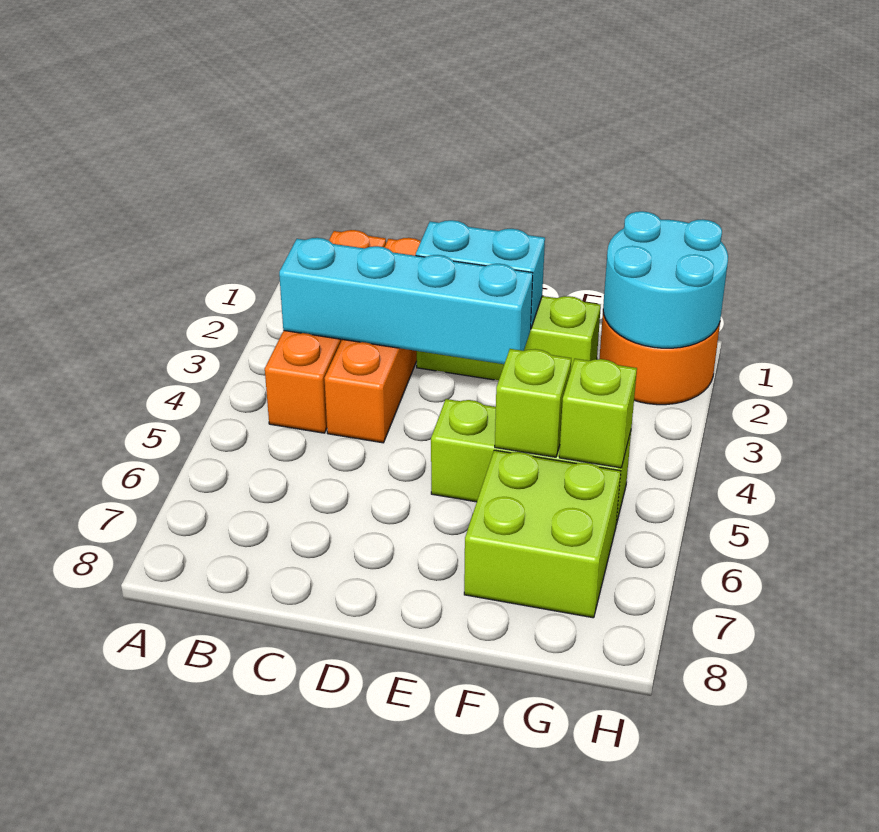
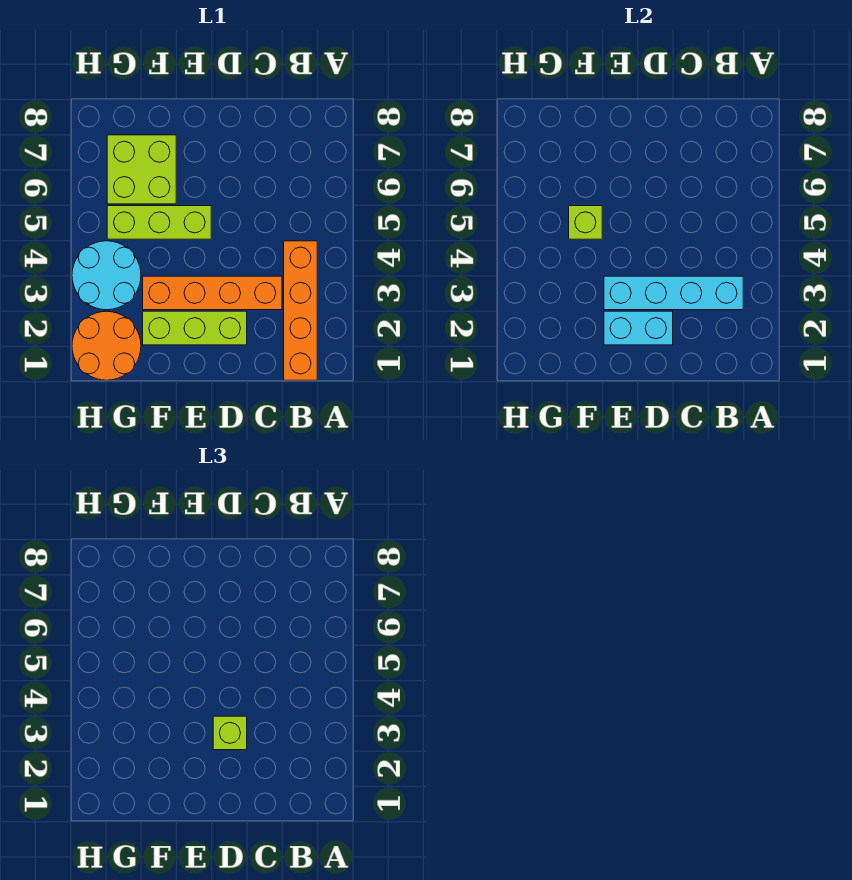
orange 1x4 brick [325,238,421,443] -> orange 1x4 brick turned to [143,276,282,310]
cyan 2x2 round brick [603,211,728,348] -> cyan 2x2 round brick moved to [72,241,141,310]
lime 1x1 brick [559,359,637,468] -> lime 1x1 brick moved to [213,716,247,750]

